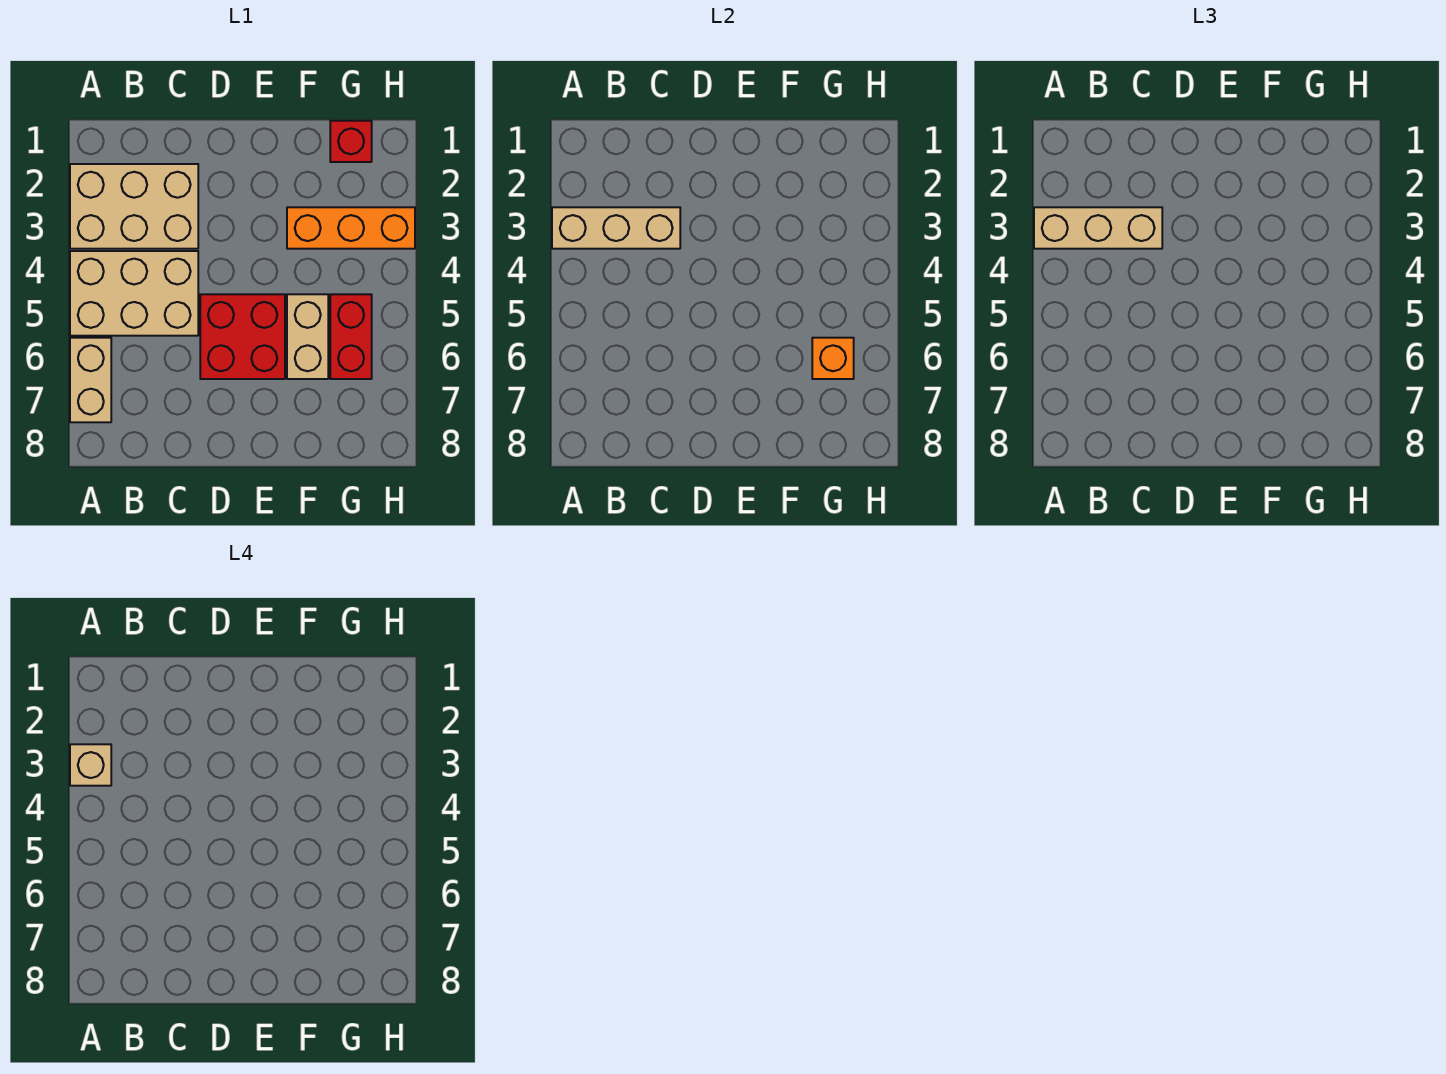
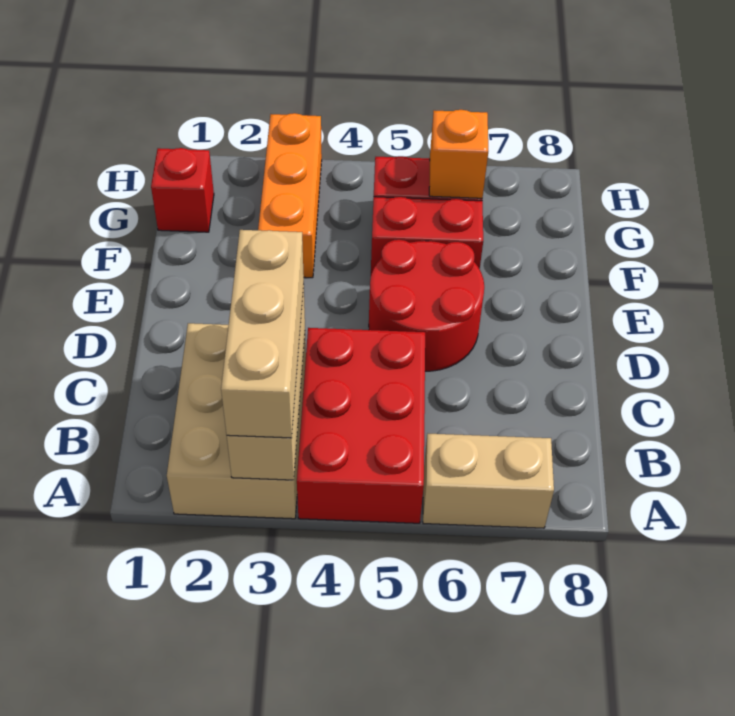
tan 1x1 brick [70,744,111,786] -> none
tan 2x3 brick [70,251,198,336] -> red 2x3 brick [297,328,425,523]
red 2x2 brick [200,294,285,379] -> red 2x2 round brick [369,240,484,371]
tan 1x2 brick [287,294,328,379] -> red 1x2 brick [371,197,483,274]

